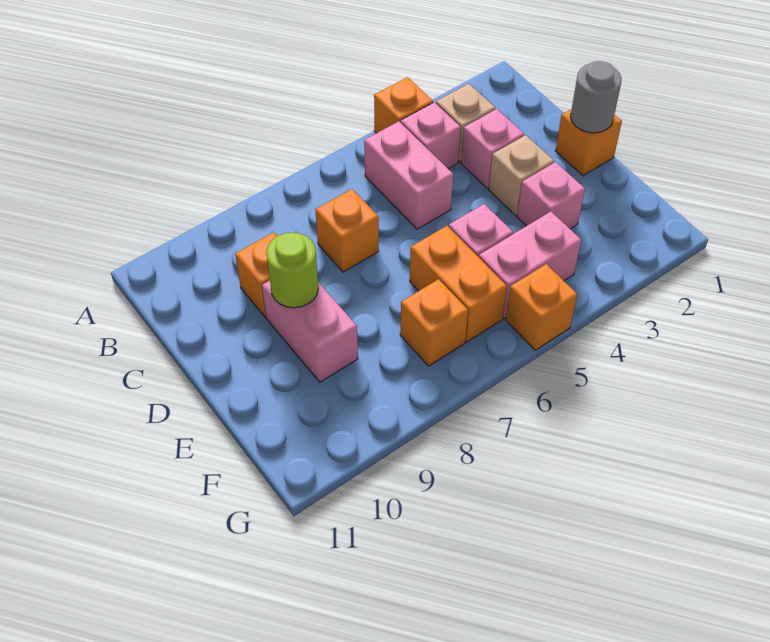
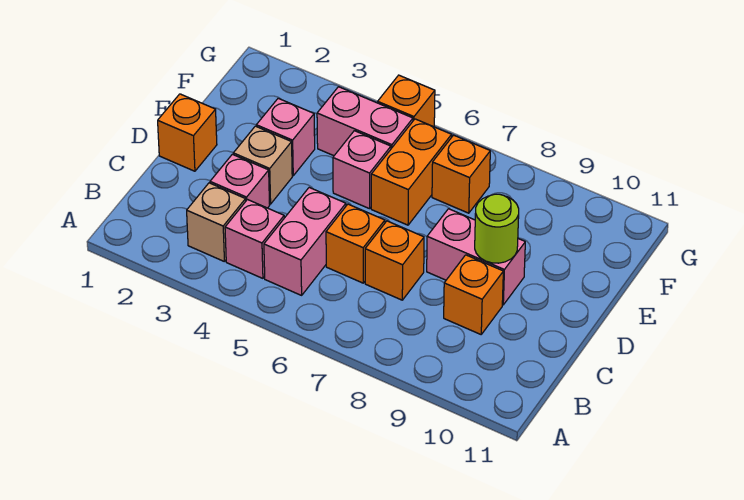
orange 1x1 brick [374,77,433,133] -> orange 1x1 brick moved to [326,204,385,283]
grey 1x1 round brick [571,61,622,133] -> none
pink 1x2 brick [262,281,358,382] -> pink 1x2 brick turned to [427,209,525,305]

